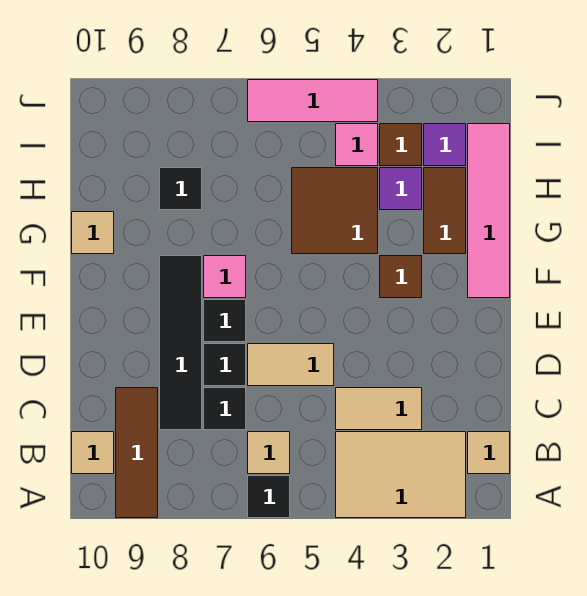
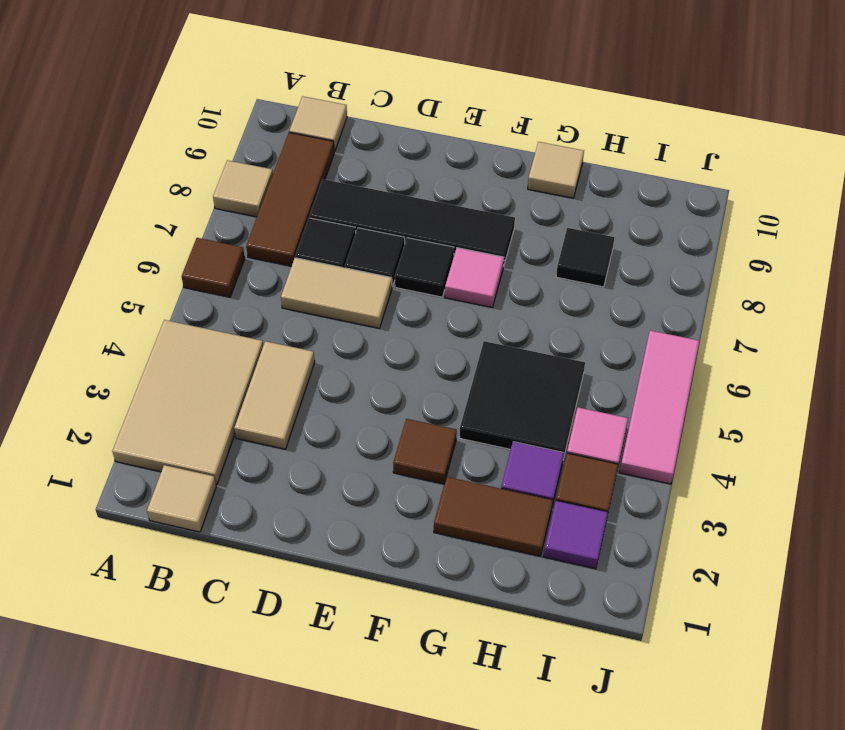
black 1x1 tile [248,476,290,518] -> brown 1x1 tile [182,238,245,297]
brown 1x3 tile [116,388,158,518] -> brown 1x3 tile turned to [246,133,334,266]
tan 1x1 tile [248,432,290,474] -> tan 1x1 tile moved to [213,160,273,217]
tan 1x2 tile [248,344,334,386] -> tan 1x2 tile turned to [281,258,392,328]
pink 1x4 tile [468,124,510,298] -> none
brown 2x2 tile [292,168,378,254] -> black 2x2 tile [459,341,585,459]

